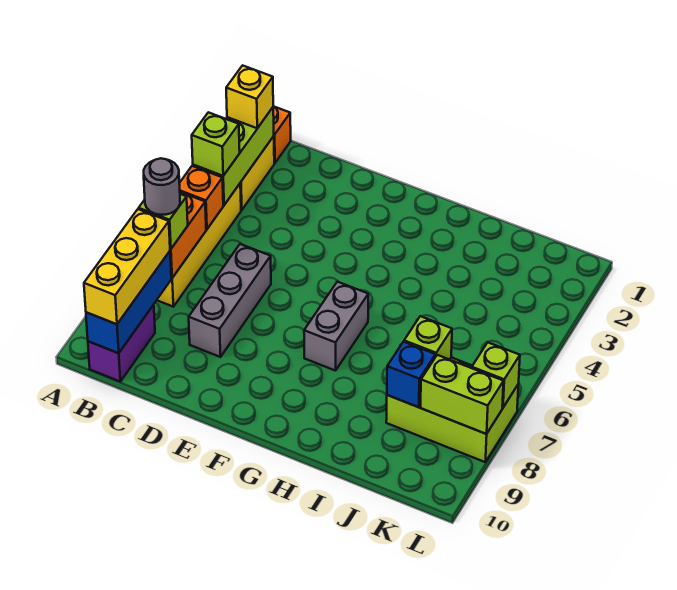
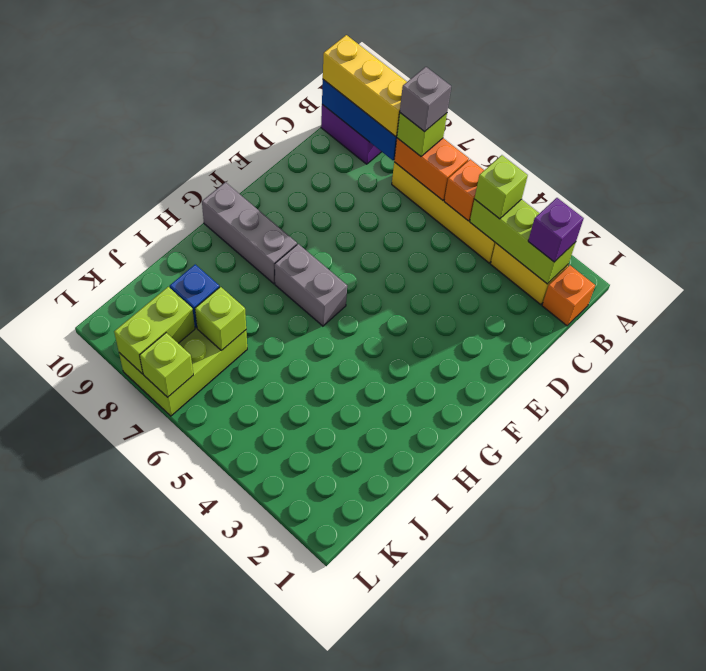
yellow 1x1 brick [226,65,273,128] -> purple 1x1 brick [528,198,584,262]
grey 1x1 round brick [144,158,180,215] -> grey 1x1 brick [400,67,451,132]
grey 1x3 brick [189,244,271,357] -> grey 1x3 brick moved to [202,182,297,284]

